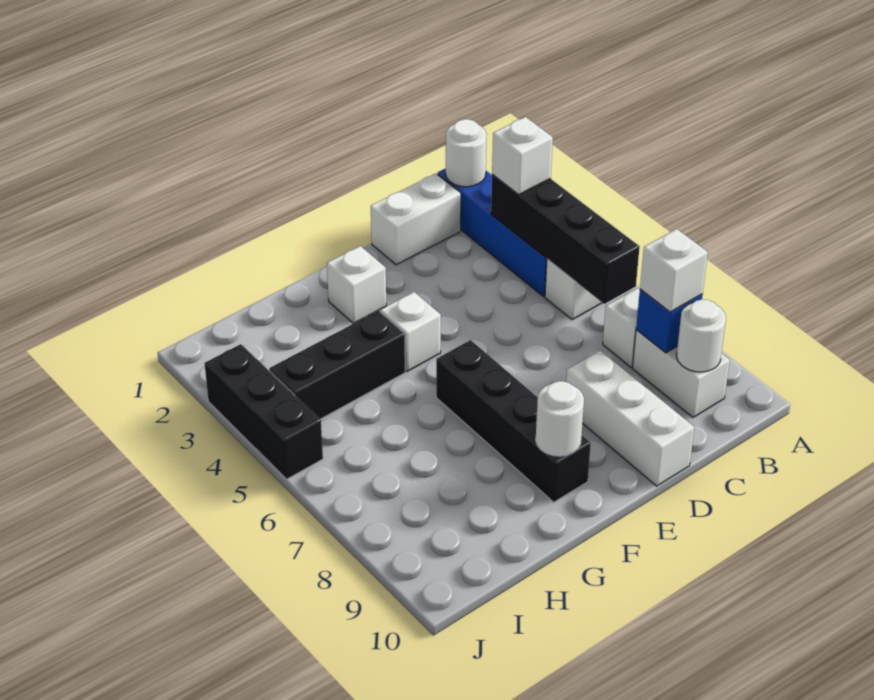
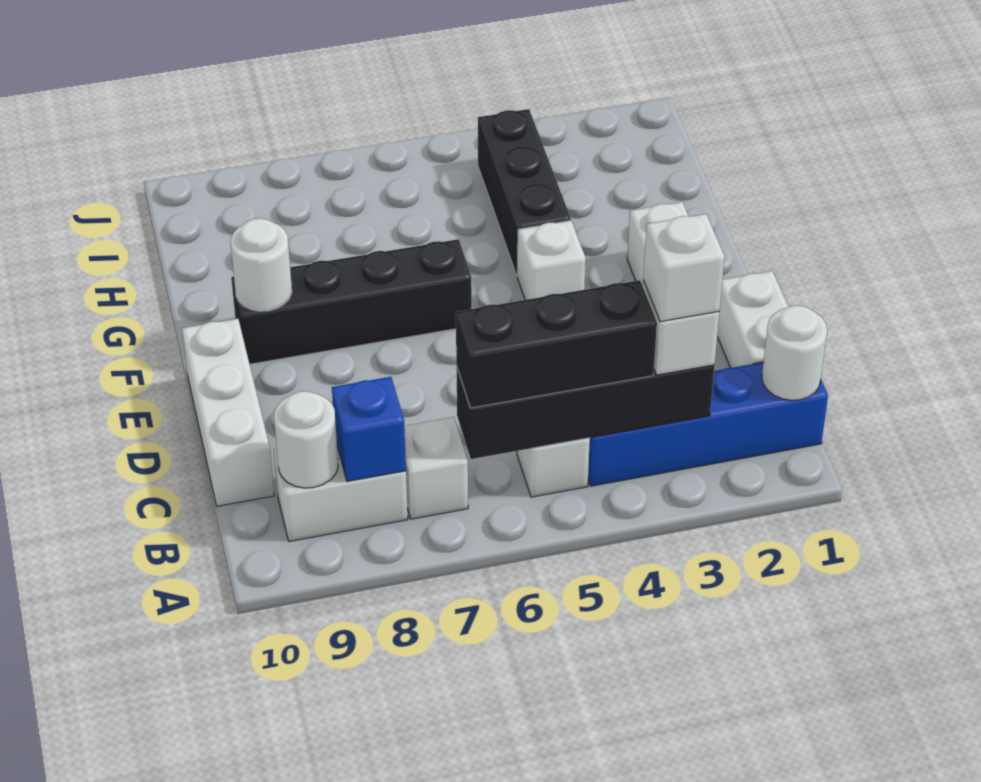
white 1x1 brick [640,229,708,312] -> white 1x1 brick moved to [643,214,725,322]
white 1x3 brick [566,351,694,486] -> white 1x3 brick turned to [182,319,274,506]
black 1x3 brick [204,344,323,479] -> black 1x3 brick moved to [456,280,657,408]

